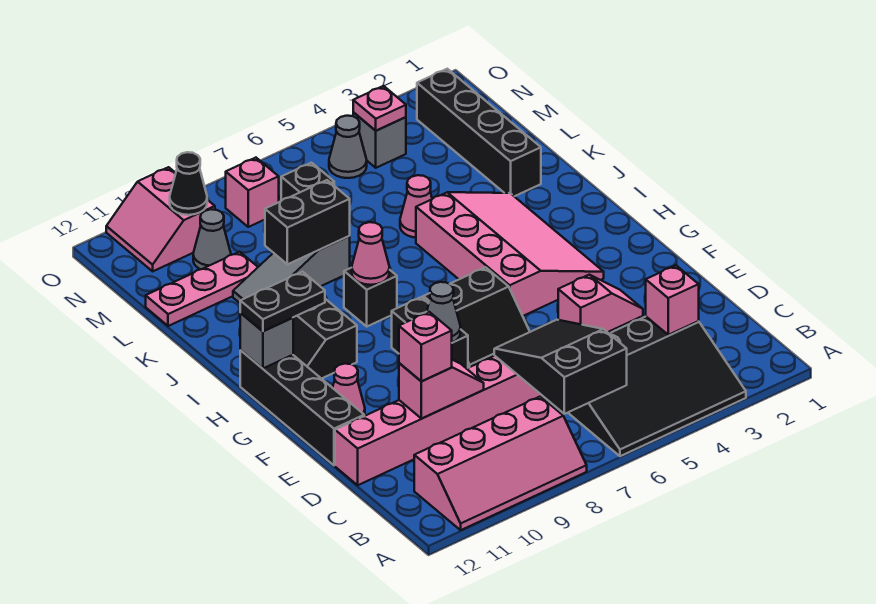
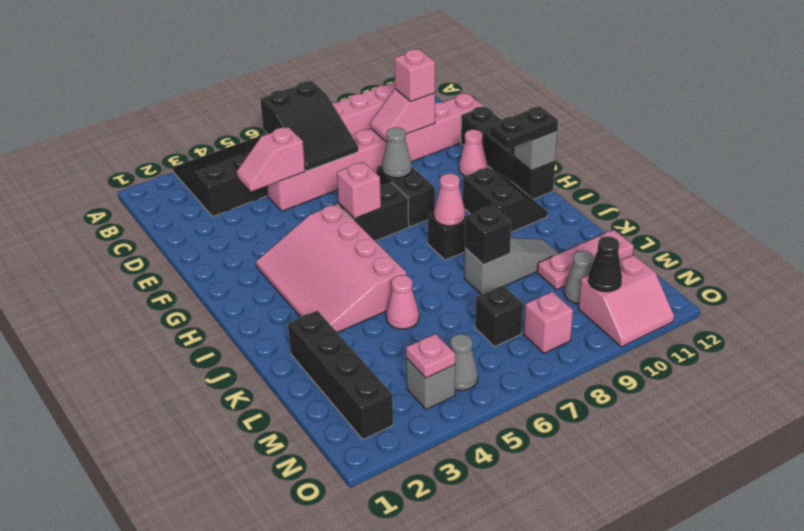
pink 1x1 brick [646,265,699,335] -> pink 1x1 brick moved to [337,162,381,218]
black 1x2 brick [265,180,350,264] -> black 1x1 brick [465,205,511,265]
pink 2x2 slope [106,167,215,271] -> pink 2x2 slope turned to [579,255,674,347]

